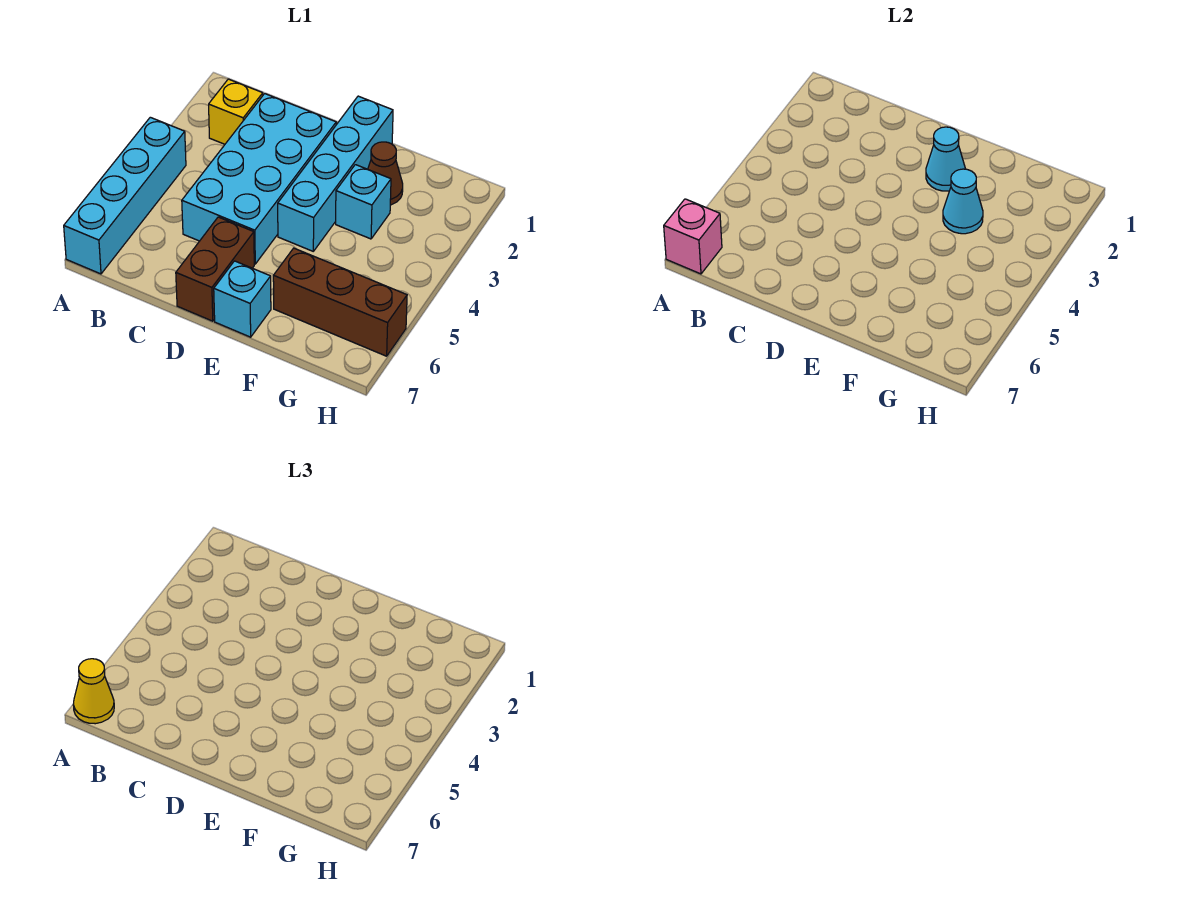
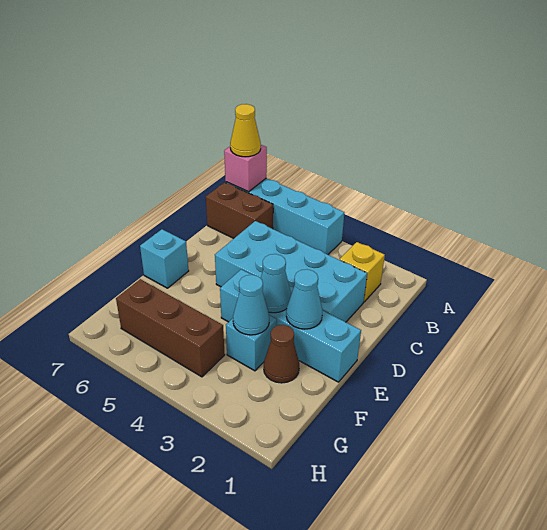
brown 1x2 brick [176,217,254,321] -> brown 1x2 brick moved to [206,182,273,238]
none -> cyan 1x1 cone [261,254,291,313]
brown 1x3 brick [273,248,407,356] -> brown 1x3 brick turned to [116,279,225,377]

